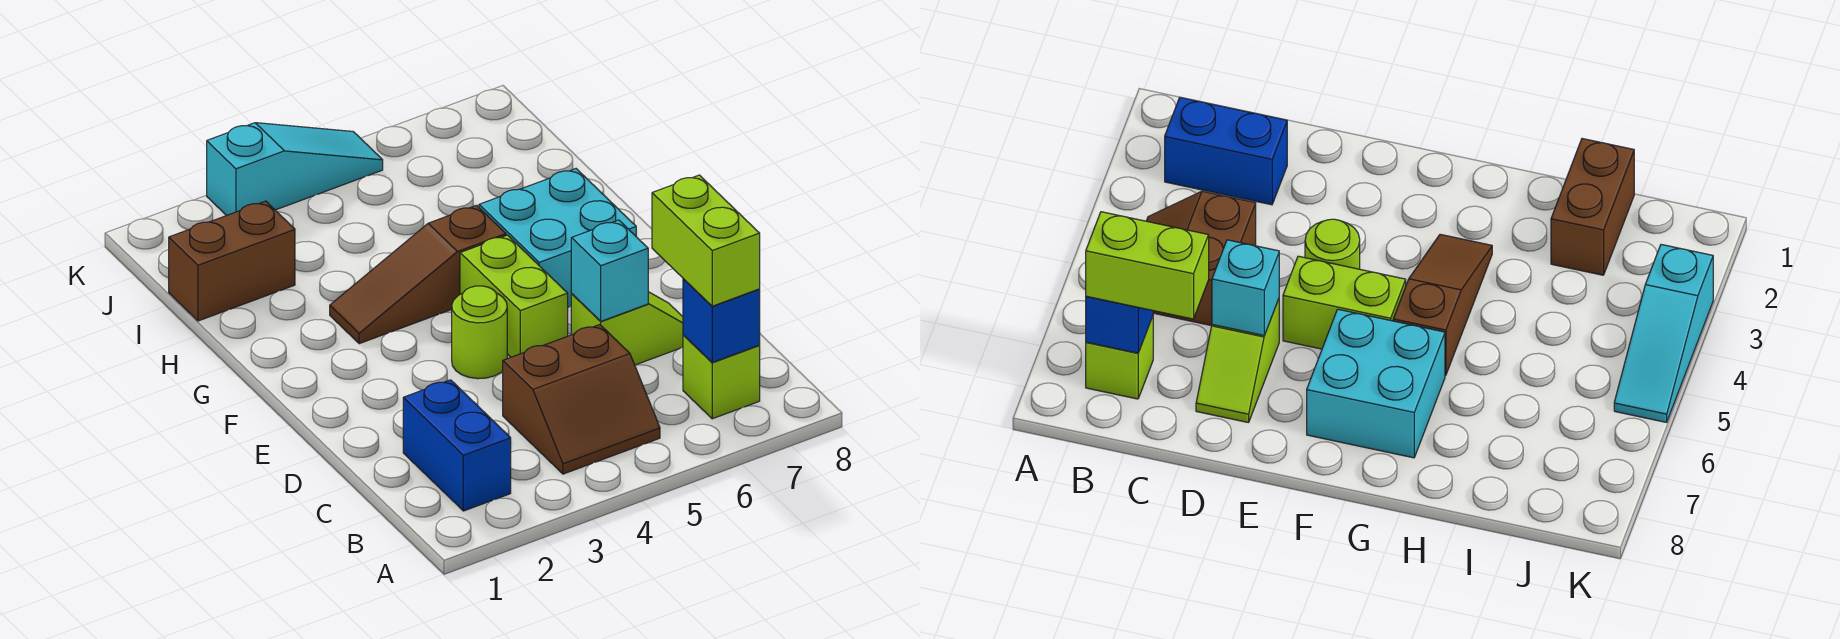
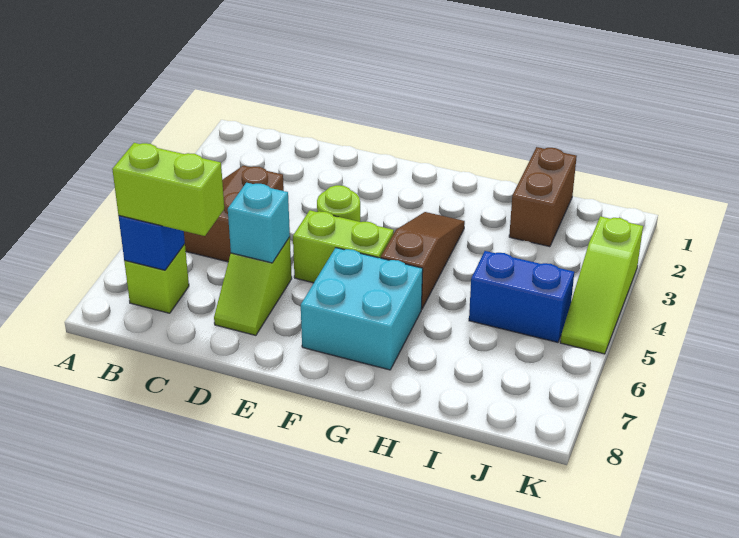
blue 1x2 brick [403,380,511,511] -> blue 1x2 brick moved to [469,251,574,342]
cyan 1x3 slope [207,123,383,216] -> lime 1x3 slope [560,216,643,354]

